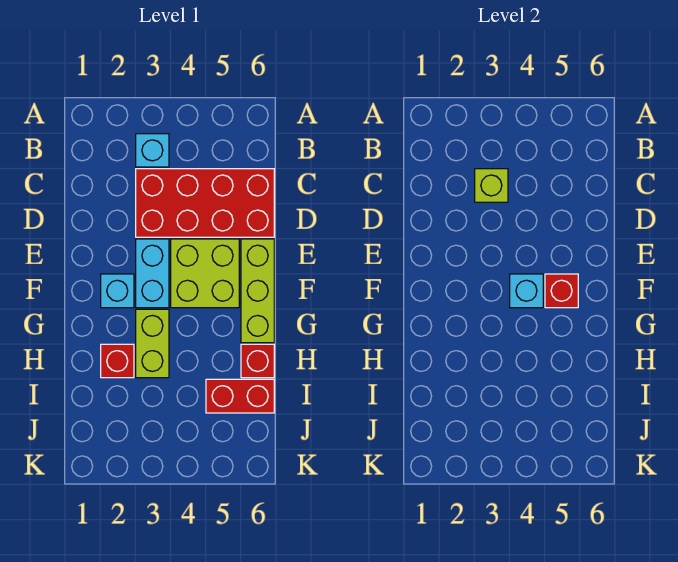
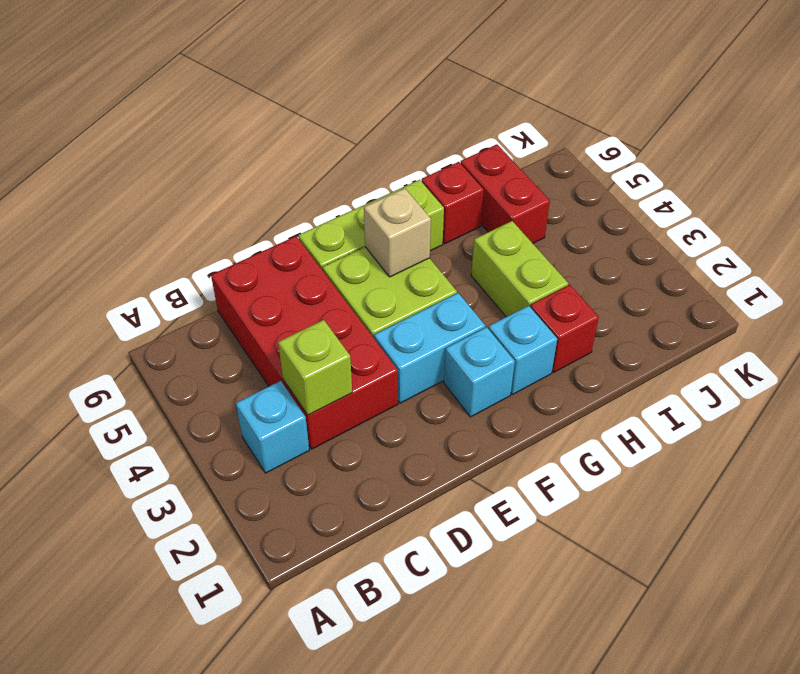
cyan 1x1 brick [510,274,543,308] -> cyan 1x1 brick moved to [488,306,557,394]
red 1x1 brick [545,274,578,308] -> tan 1x1 brick [364,188,431,277]
lime 1x2 brick [136,309,169,378] -> lime 1x2 brick turned to [471,221,568,317]

